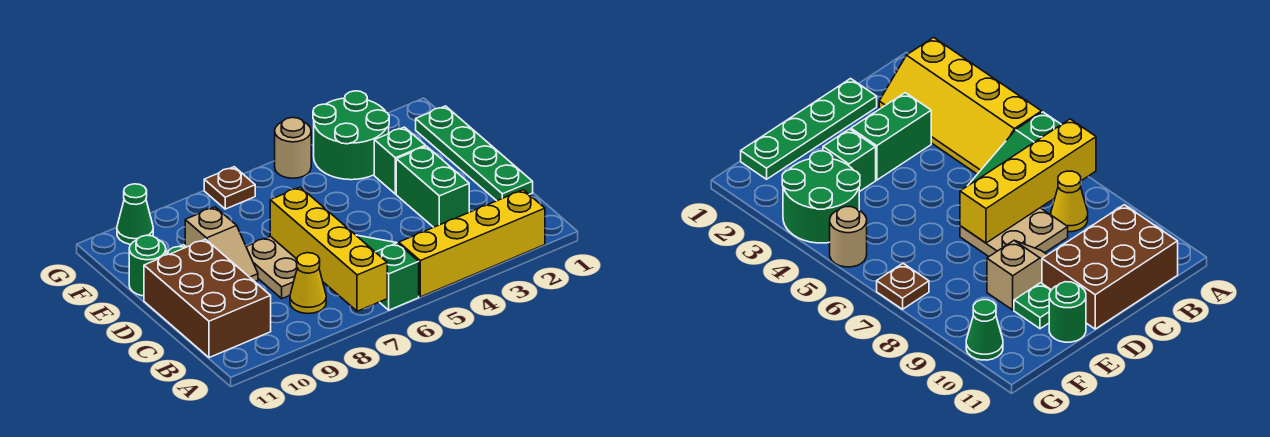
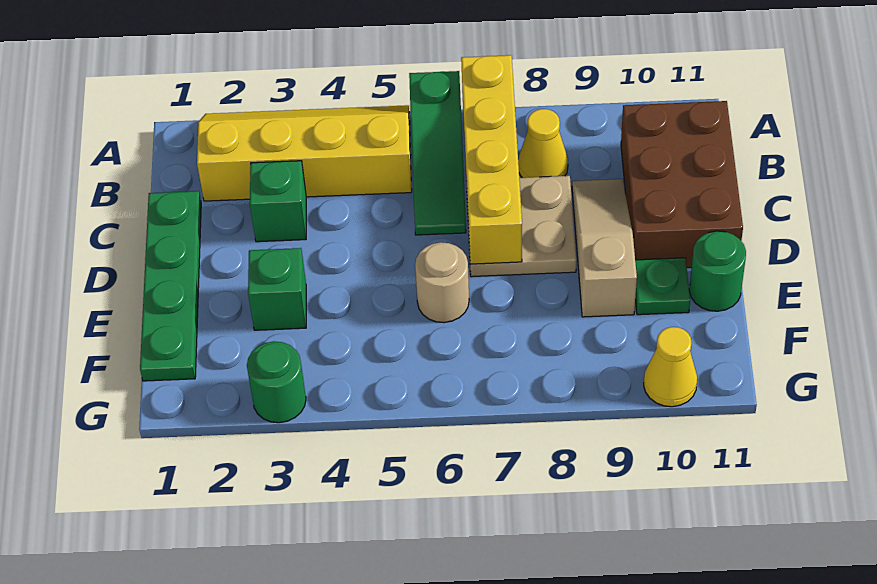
yellow 2x4 slope [398,190,545,297] -> yellow 2x4 slope turned to [197,105,412,201]
green 1x2 brick [396,146,469,227] -> green 1x1 brick [250,161,306,242]
tan 1x2 slope [185,207,258,282] -> tan 1x3 slope [572,179,637,317]
green 2x2 round brick [313,91,389,180] -> green 1x1 round brick [247,341,306,423]
tan 1x1 round brick [275,118,311,178] -> tan 1x1 round brick moved to [415,242,469,323]
brown 1x1 plate [204,167,255,209] -> none
green 1x1 cone [117,184,153,244] -> yellow 1x1 cone [644,327,697,407]

